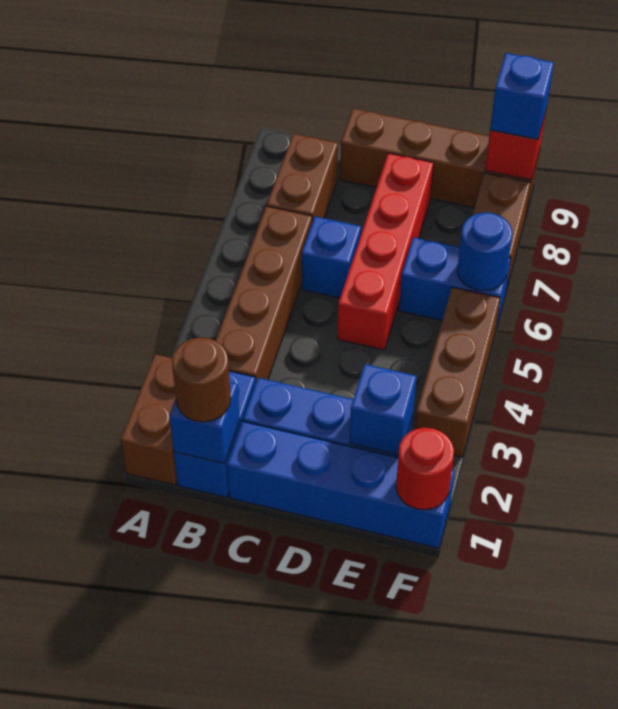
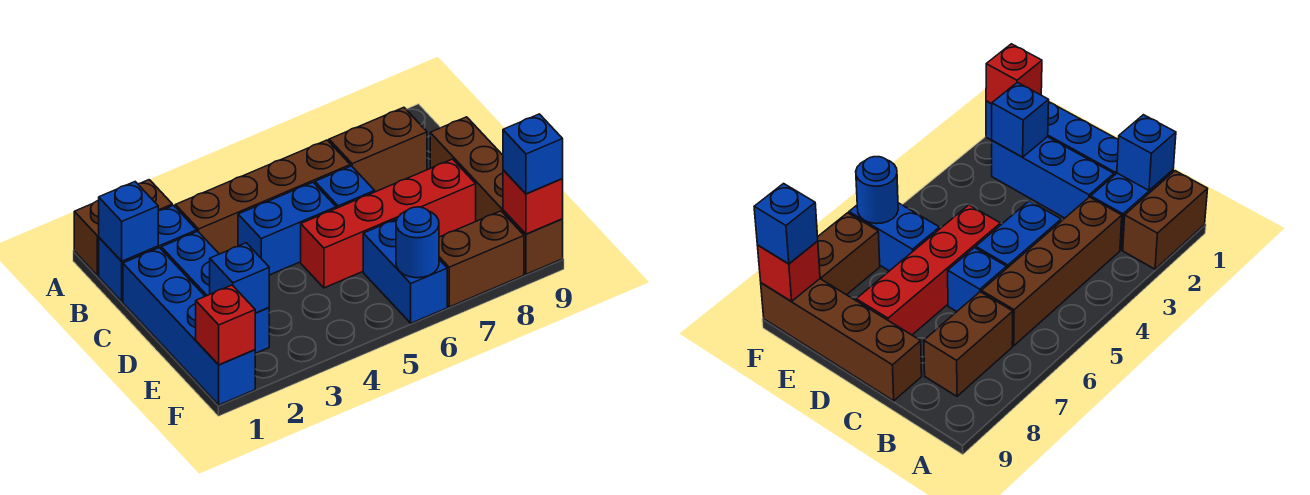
brown 1x1 round brick [172,337,231,422] -> none
none -> blue 1x2 brick [238,182,336,275]
red 1x1 round brick [396,428,454,510] -> red 1x1 brick [196,285,255,365]
brown 1x3 brick [415,287,500,457] -> none

